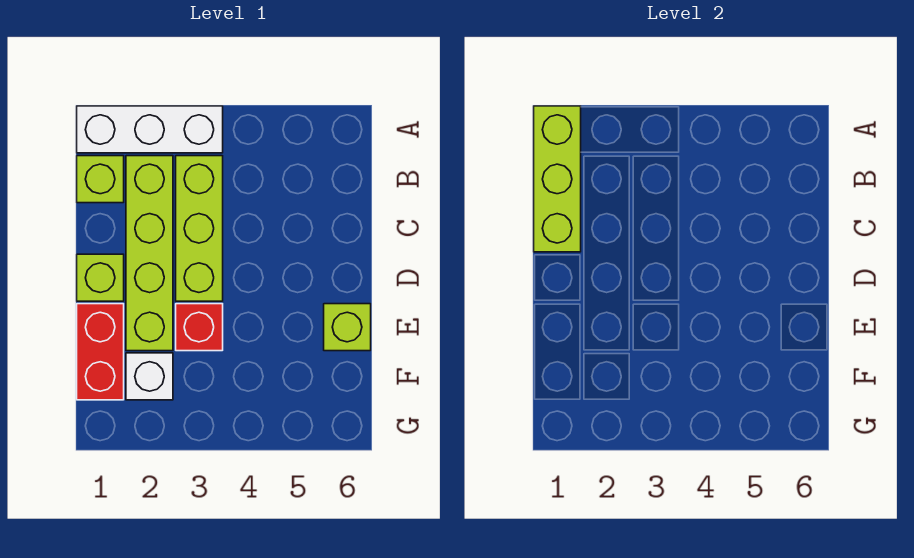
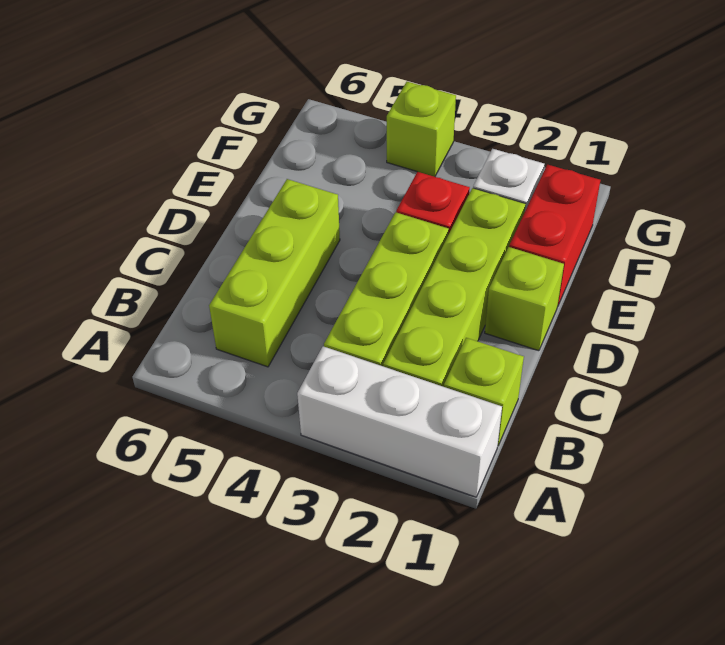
lime 1x3 brick [534,106,581,252] -> lime 1x3 brick moved to [209,179,340,367]
lime 1x1 brick [324,304,371,351] -> lime 1x1 brick moved to [387,82,456,177]

